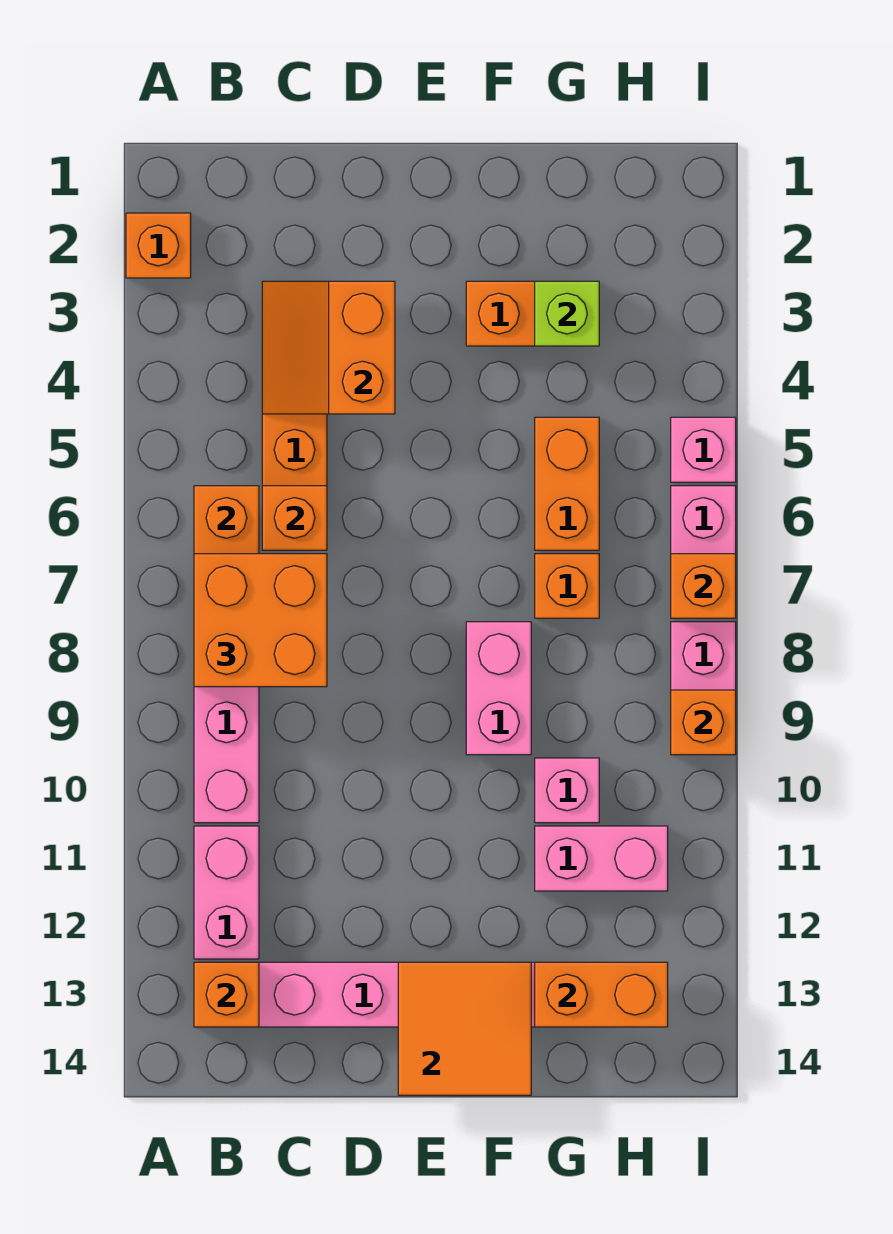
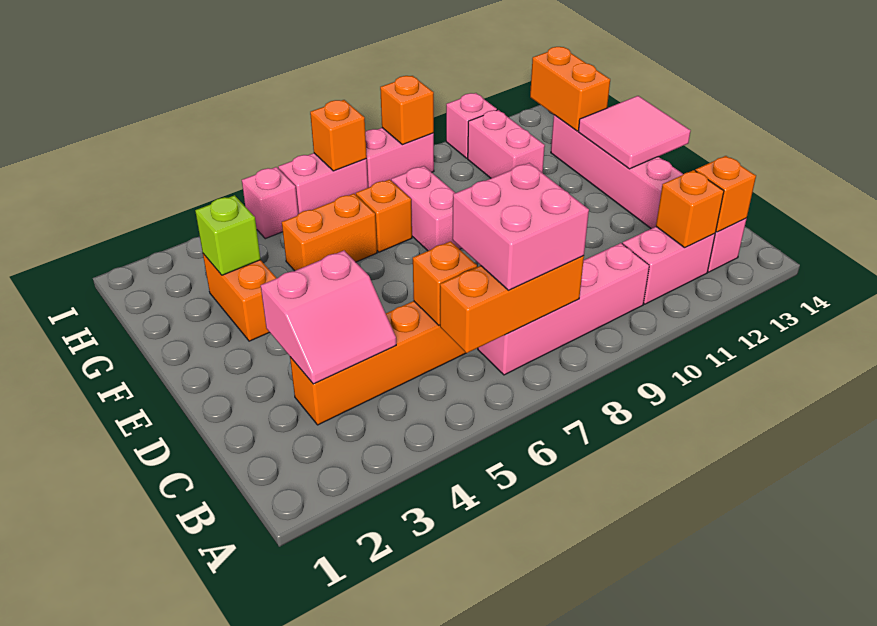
orange 1x1 brick [126,213,191,278] -> orange 1x1 brick moved to [656,170,724,248]
orange 2x2 brick [194,554,327,687] -> pink 2x2 brick [452,163,589,290]
orange 2x2 slope [262,281,395,414] -> pink 2x2 slope [261,251,396,384]
orange 2x2 tile [398,962,531,1095] -> pink 2x2 tile [578,96,690,169]
pink 1x2 brick [466,622,531,755] -> pink 1x2 brick turned to [391,166,462,251]
pink 1x1 brick [535,758,599,823] -> pink 1x1 brick moved to [446,93,497,158]

